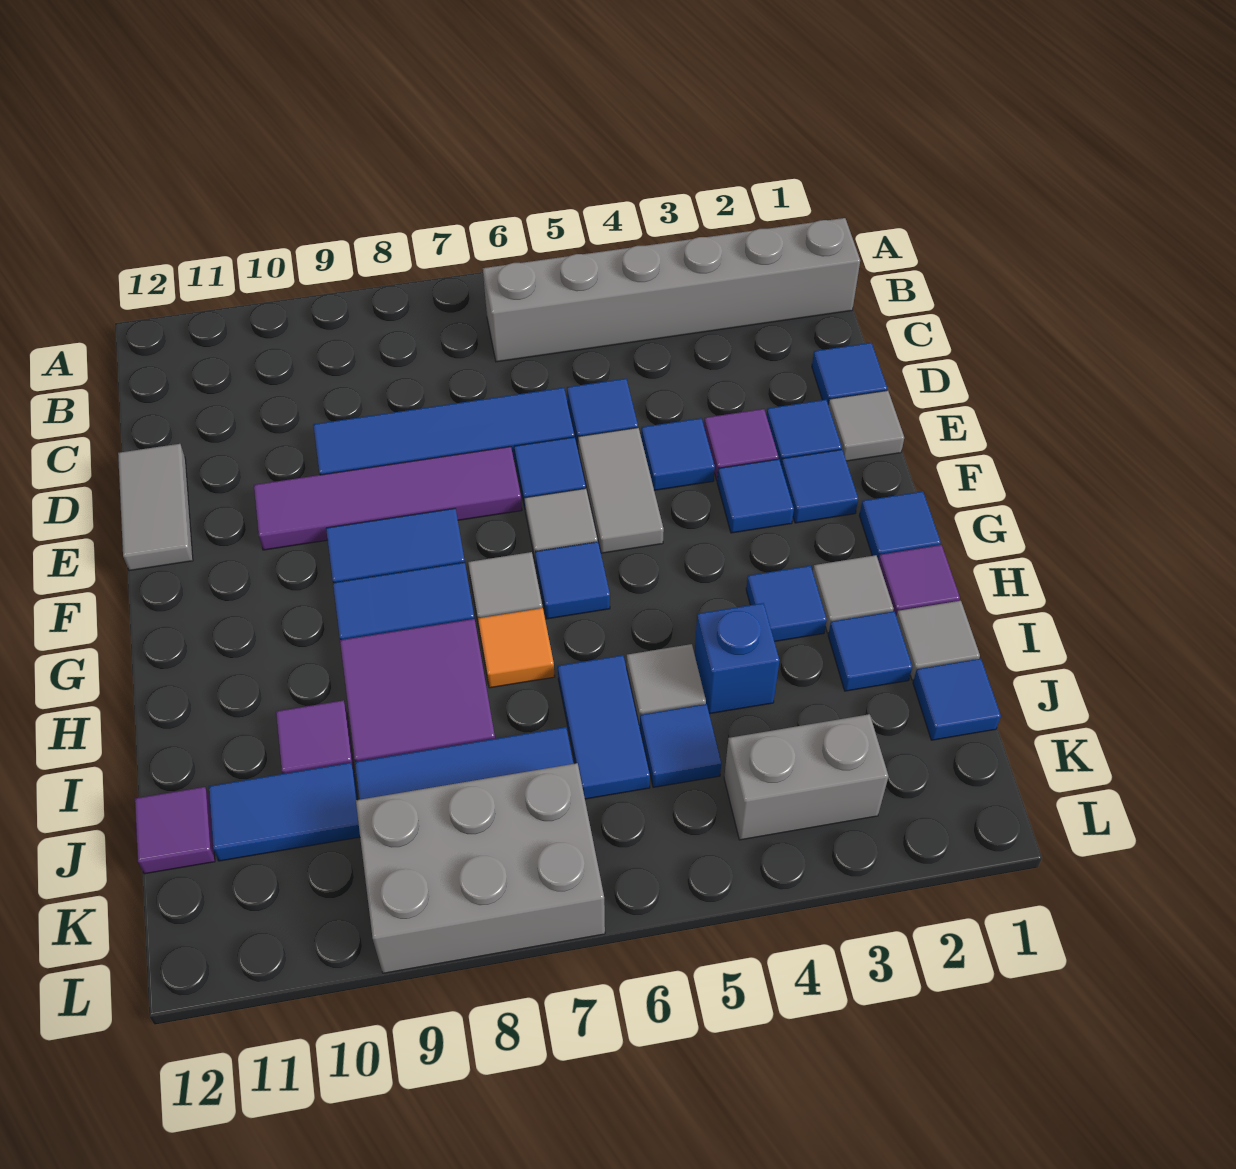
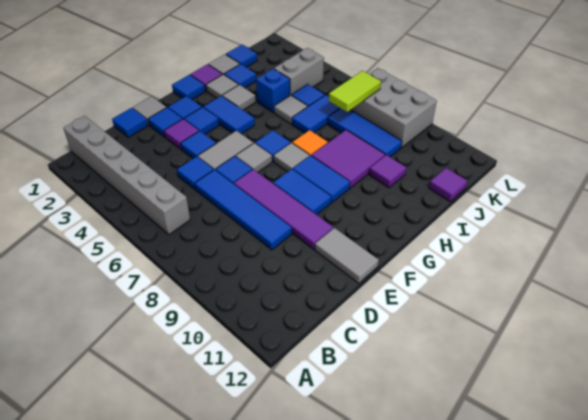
grey 1x2 tile [118,444,193,571] -> grey 1x2 tile turned to [315,228,379,283]
blue 1x1 tile [746,566,827,642] -> grey 1x1 tile [222,85,256,110]
none -> lime 1x2 tile [329,71,381,112]
blue 1x2 tile [209,763,360,861] -> blue 1x2 tile moved to [203,96,255,134]
grey 1x2 brick [724,714,888,840] -> grey 1x2 brick turned to [274,48,324,95]

